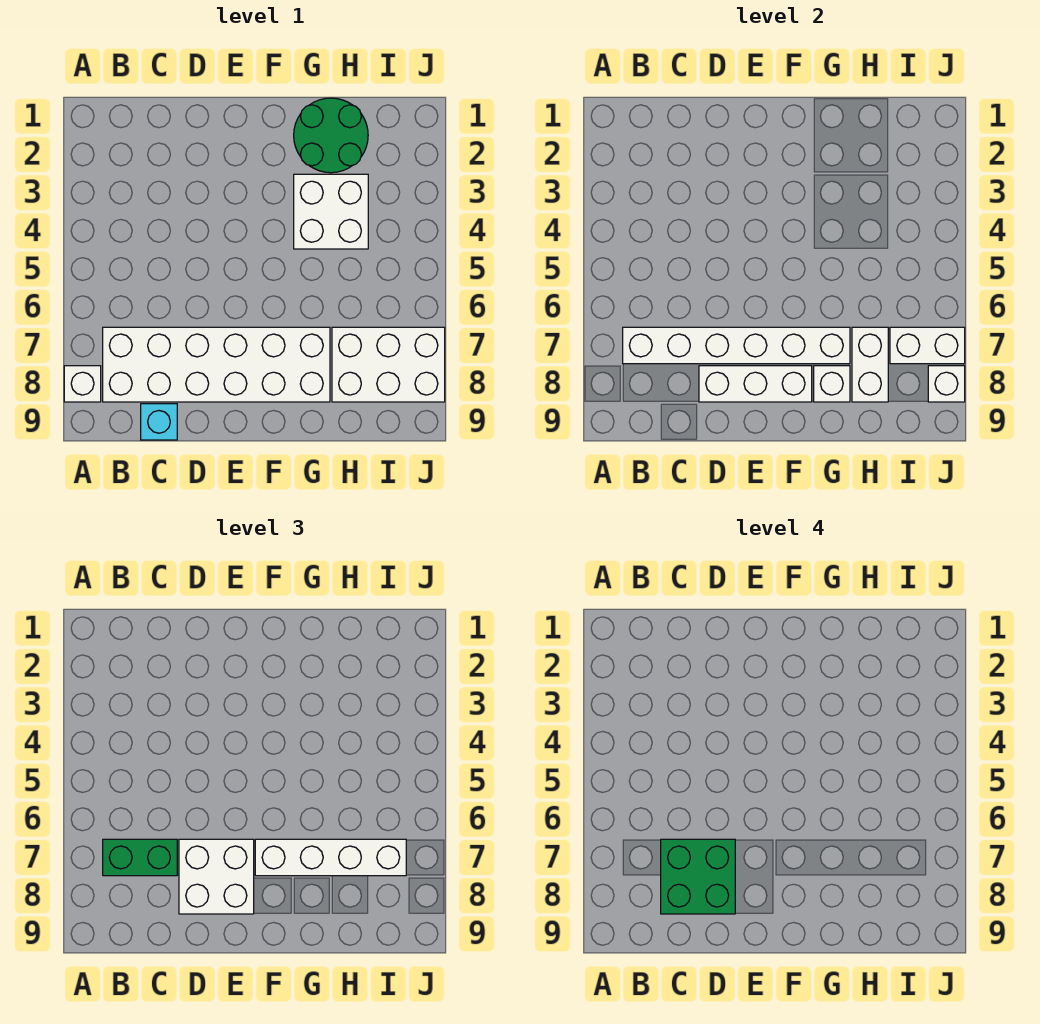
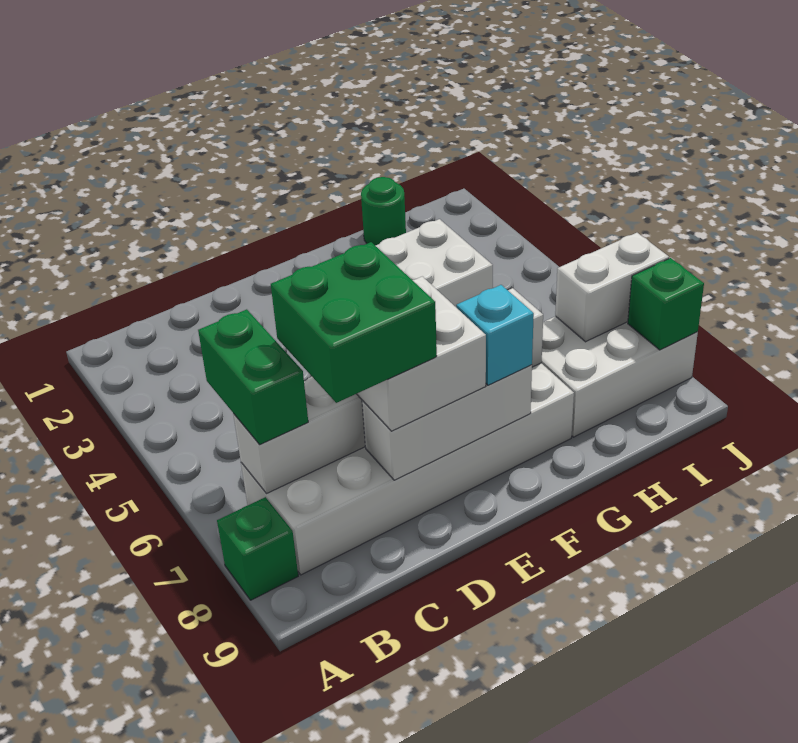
white 1x1 brick [64,366,101,402] -> green 1x1 brick [217,497,298,600]
green 1x2 brick [103,839,177,876] -> green 1x2 brick turned to [198,309,308,445]
cyan 1x1 brick [141,404,177,440] -> cyan 1x1 brick moved to [456,285,534,385]
white 1x4 brick [255,839,406,876] -> none
green 2x2 round brick [294,98,368,173] -> green 1x1 round brick [361,177,406,246]
white 1x1 brick [814,366,850,402] -> none
white 1x2 brick [852,327,888,402] -> none
white 1x1 brick [928,366,965,402] -> green 1x1 brick [628,258,704,350]

